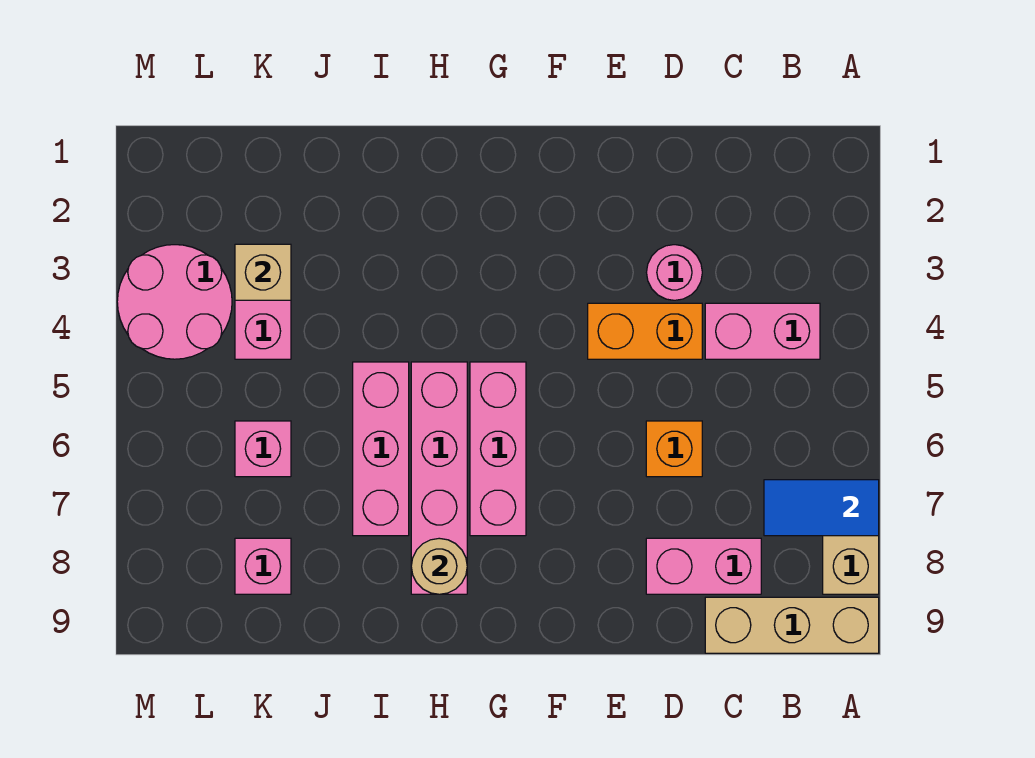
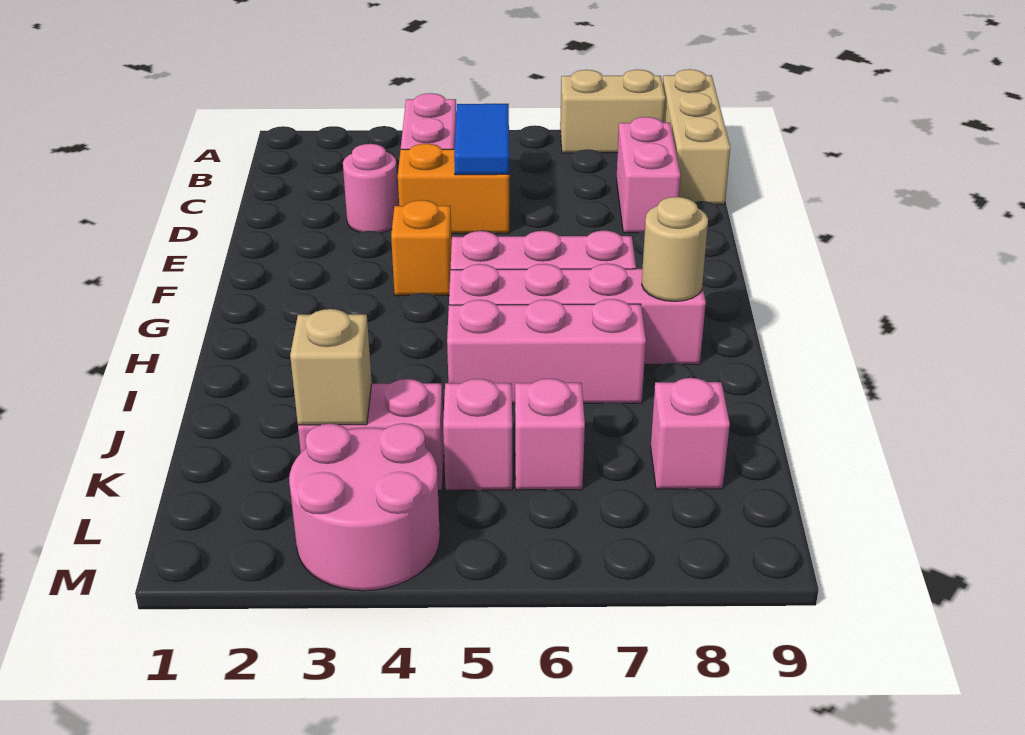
blue 1x2 tile [764,480,879,536] -> blue 1x2 tile moved to [454,104,509,175]
orange 1x2 brick [588,303,702,359] -> orange 1x2 brick turned to [398,144,509,233]
orange 1x1 brick [646,421,702,477] -> orange 1x1 brick moved to [391,200,452,296]
none -> pink 1x1 brick [443,379,512,490]

